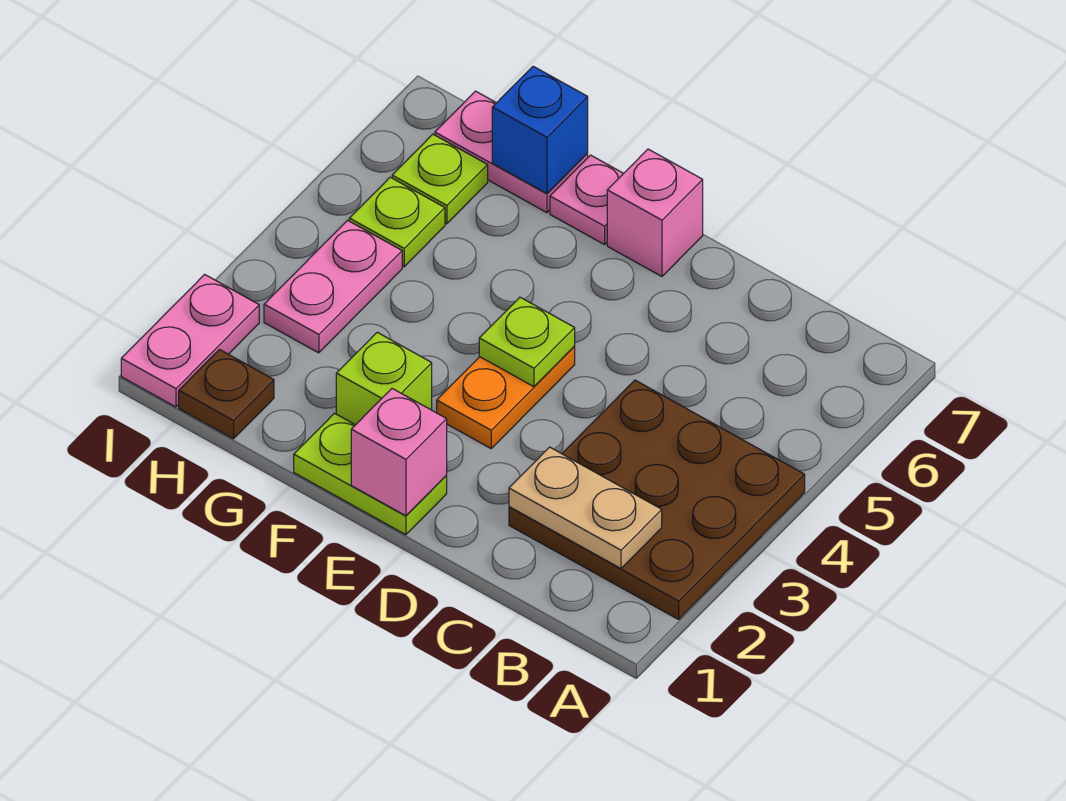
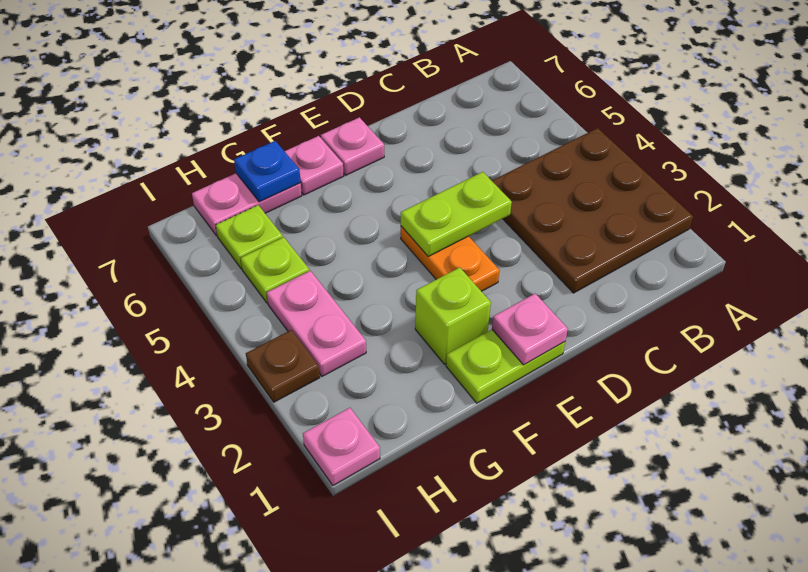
tan 1x2 plate [509,447,662,568] -> none
pink 1x1 brick [351,389,447,516] -> pink 1x1 plate [492,294,568,365]
lime 1x1 plate [479,297,575,387] -> lime 1x2 plate [401,172,512,256]
pink 1x1 brick [607,149,703,276] -> pink 1x1 plate [321,117,384,175]
blue 1x1 brick [492,66,588,194] -> blue 1x1 plate [234,141,301,202]
brown 1x1 plate [179,350,274,439] -> brown 1x1 plate moved to [246,330,320,402]
pink 1x2 plate [121,274,259,407] -> pink 1x1 plate [303,408,380,485]

